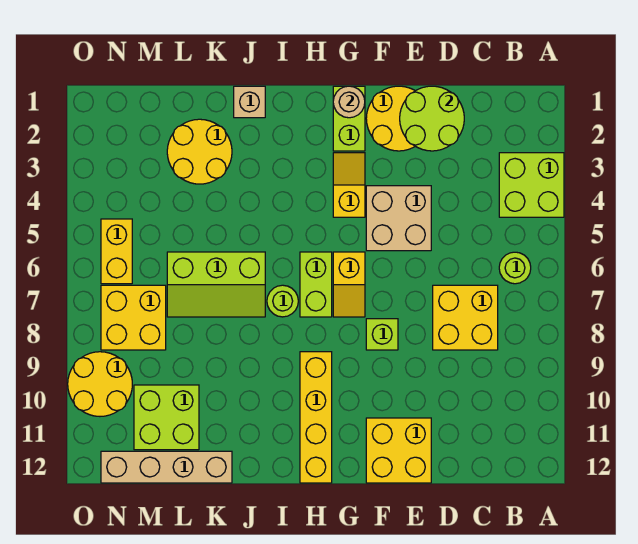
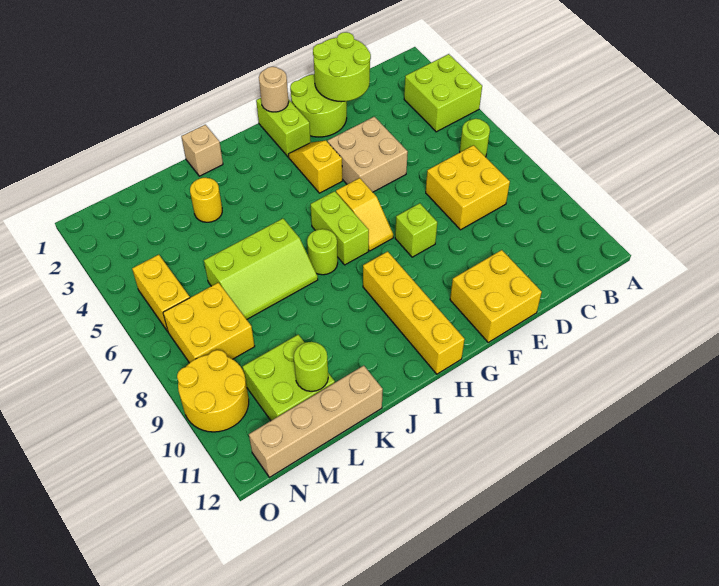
yellow 2x2 round brick [366,86,415,151] -> lime 2x2 round brick [290,74,347,137]
yellow 2x2 round brick [167,119,232,184] -> yellow 1x1 round brick [190,178,222,222]
none -> lime 1x1 round brick [294,342,328,392]

